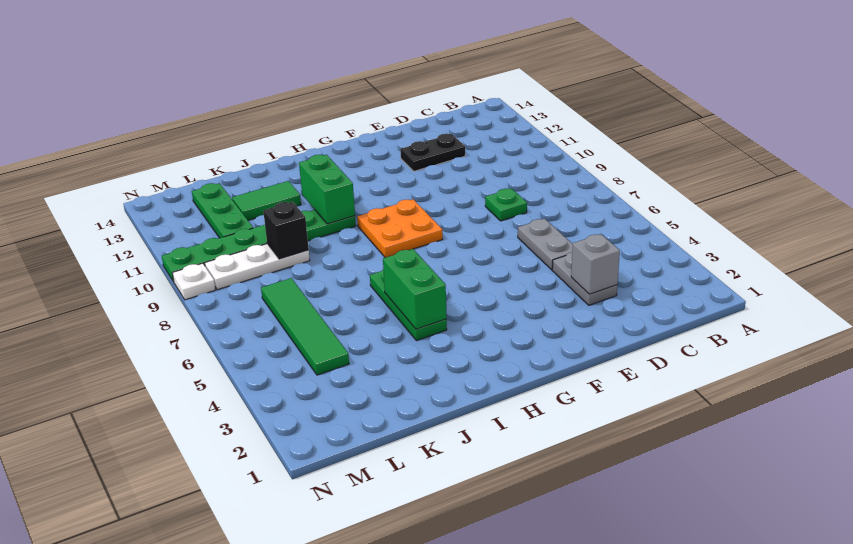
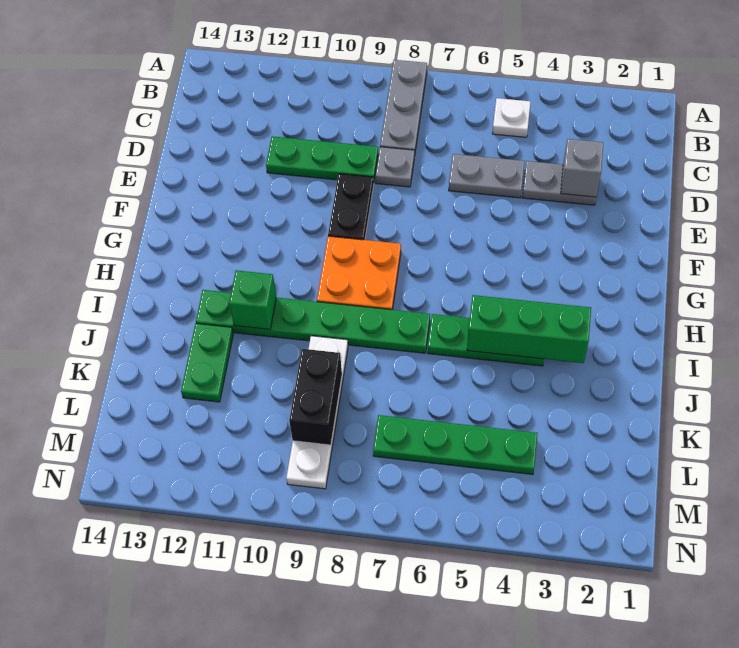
none -> grey 1x3 plate [380,60,427,156]
green 1x1 plate [485,188,527,221] -> grey 1x1 plate [375,147,415,187]
black 1x2 plate [400,134,465,171] -> black 1x2 plate moved to [328,174,374,240]
green 1x2 brick [383,249,447,329] -> green 1x3 brick [467,295,591,363]
green 1x6 plate [162,210,356,282] -> green 1x6 plate turned to [196,290,430,353]
green 1x2 brick [299,155,355,224] -> green 1x1 brick [229,270,276,329]
green 1x2 tile [232,181,301,220] -> green 1x2 plate [181,323,233,402]
white 1x3 plate [205,244,310,290] -> white 1x4 plate [286,336,348,489]
black 1x1 brick [263,202,309,259] -> black 1x2 brick [289,349,342,445]
green 1x4 tile [261,278,349,375] -> green 1x4 plate [373,415,537,474]
green 1x3 plate [192,183,253,238] -> green 1x3 plate moved to [266,136,378,181]
white 1x1 plate [172,263,216,300] -> white 1x1 plate moved to [492,98,530,137]

